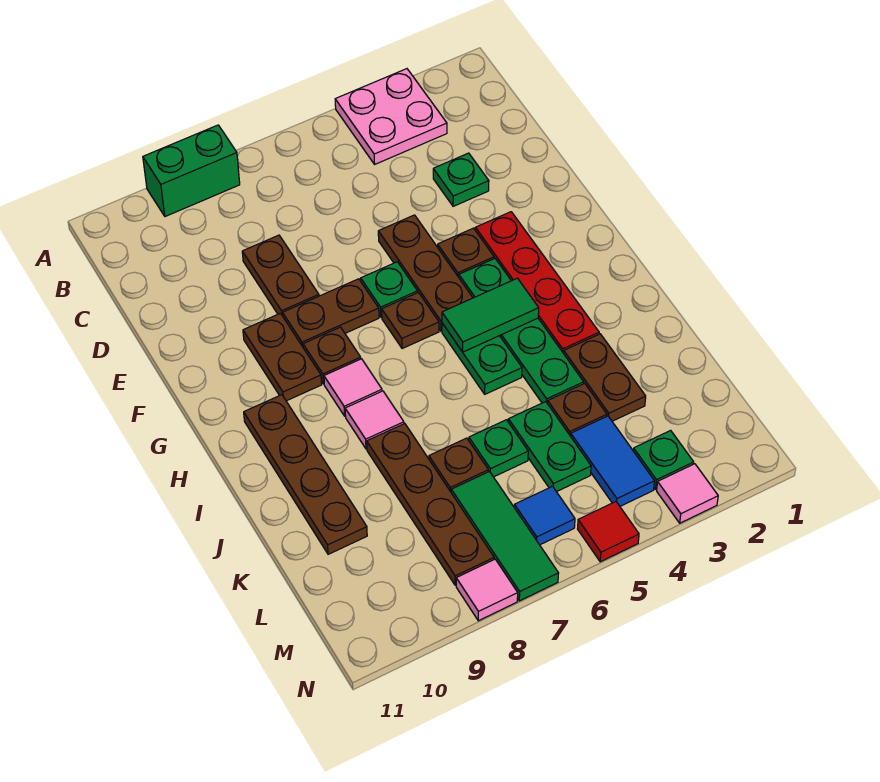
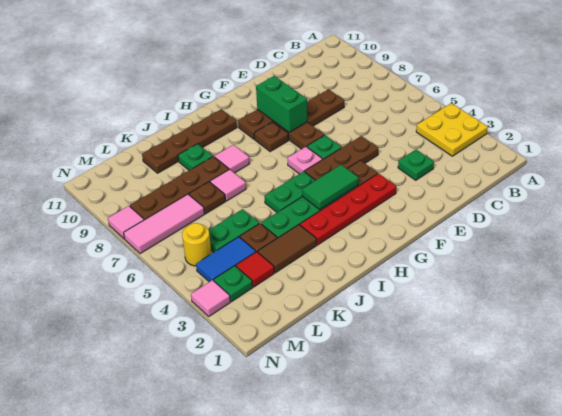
pink 2x2 plate [335,69,447,164] -> yellow 2x2 plate [416,103,488,156]
green 1x2 brick [143,125,240,217] -> green 1x2 brick moved to [256,76,307,132]
brown 1x1 plate [382,293,439,349] -> pink 1x1 plate [287,147,323,174]
green 1x2 tile [442,278,539,352] -> green 1x2 tile turned to [302,165,359,210]
pink 1x1 tile [324,359,382,416] -> pink 1x1 tile moved to [210,169,246,201]
brown 1x2 plate [564,334,646,421] -> brown 1x2 tile [258,225,317,273]
green 1x1 plate [469,420,528,477] -> green 1x1 plate moved to [178,144,213,170]
green 1x3 tile [451,472,559,601] -> pink 1x3 tile [124,194,205,254]
none -> yellow 1x1 round brick [182,223,211,266]
blue 1x1 tile [514,486,575,545] -> none
red 1x1 tile [578,502,639,562] -> red 1x1 tile moved to [236,252,274,287]

